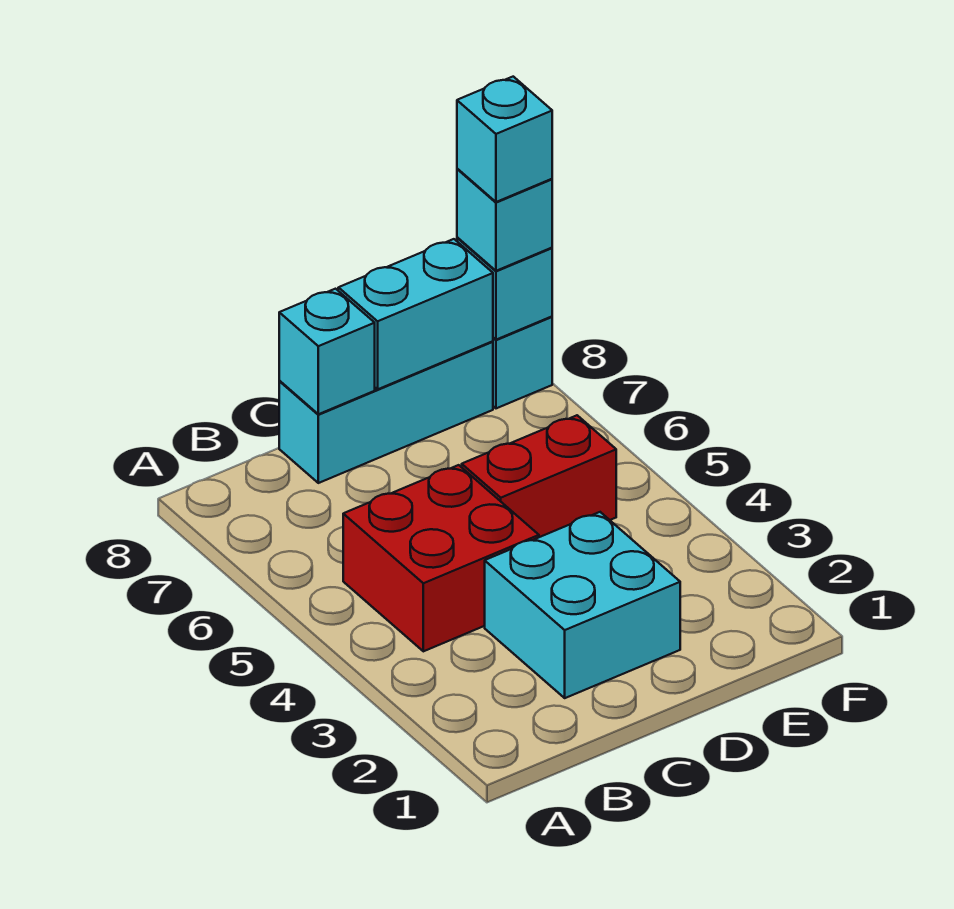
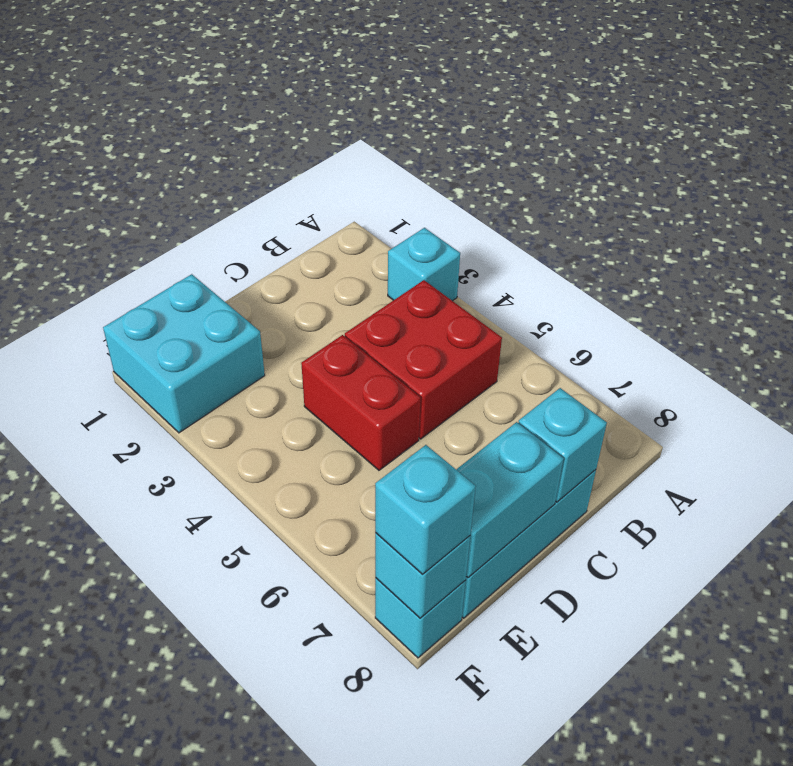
cyan 2x2 brick [485,512,680,698] -> cyan 2x2 brick moved to [103,274,265,433]
red 1x2 brick [462,415,616,537] -> red 1x2 brick turned to [301,335,421,470]
cyan 1x1 brick [457,77,552,202] -> cyan 1x1 brick moved to [388,228,460,301]

